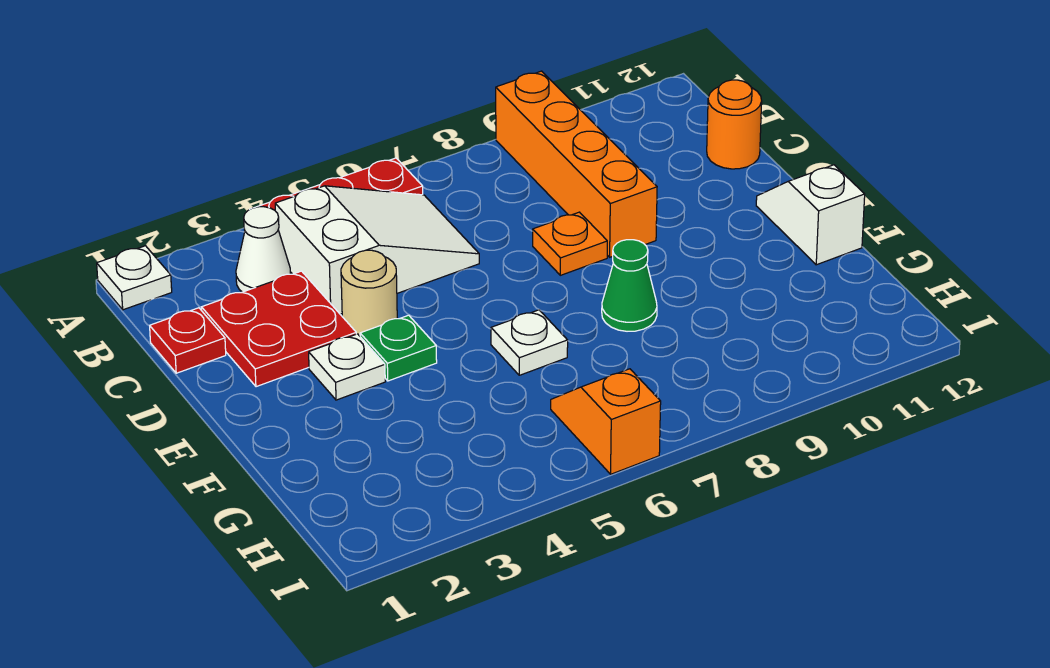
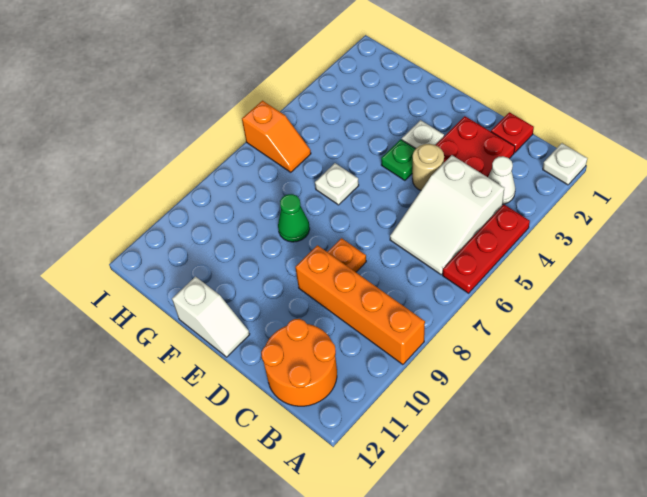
orange 1x1 round brick [707,80,762,169] -> orange 2x2 round brick [261,319,337,406]

